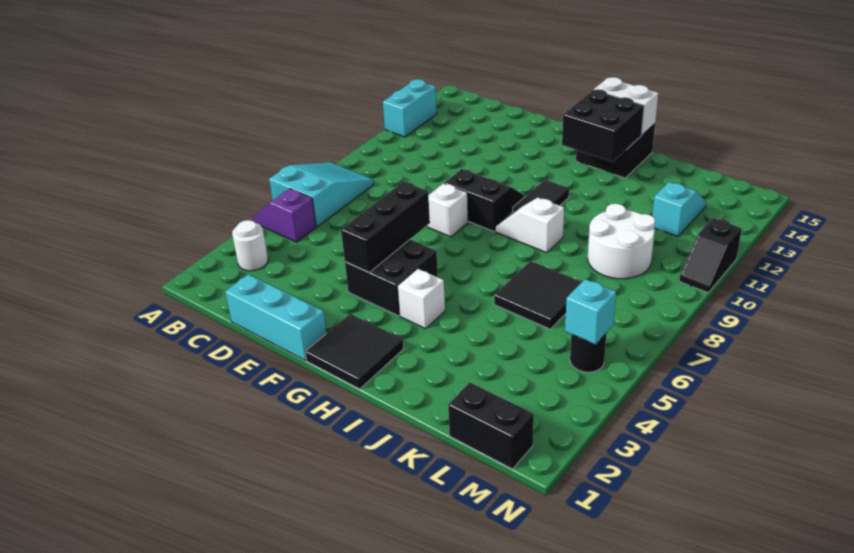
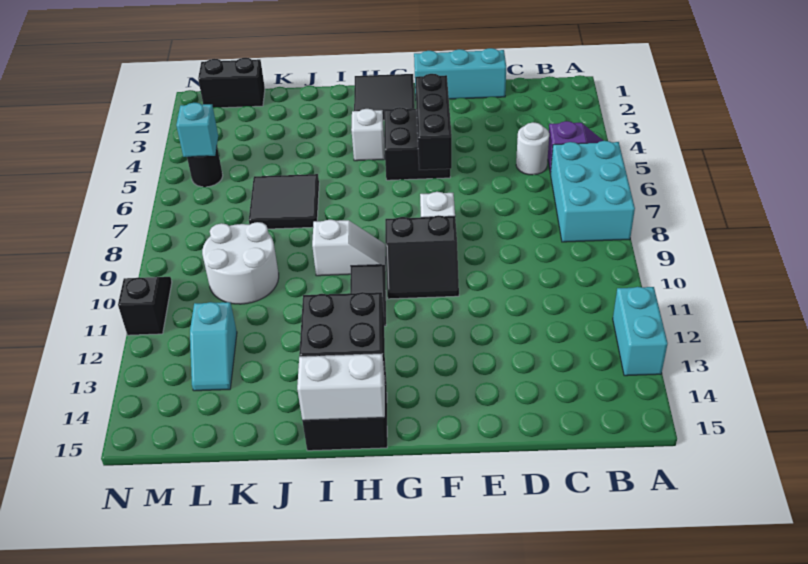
cyan 2x3 slope [269,162,374,227] -> cyan 2x3 brick [551,141,635,242]
white 1x1 round brick [232,220,268,271] -> white 1x1 round brick moved to [516,122,549,175]

